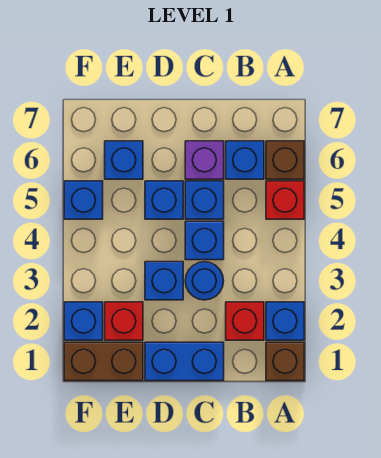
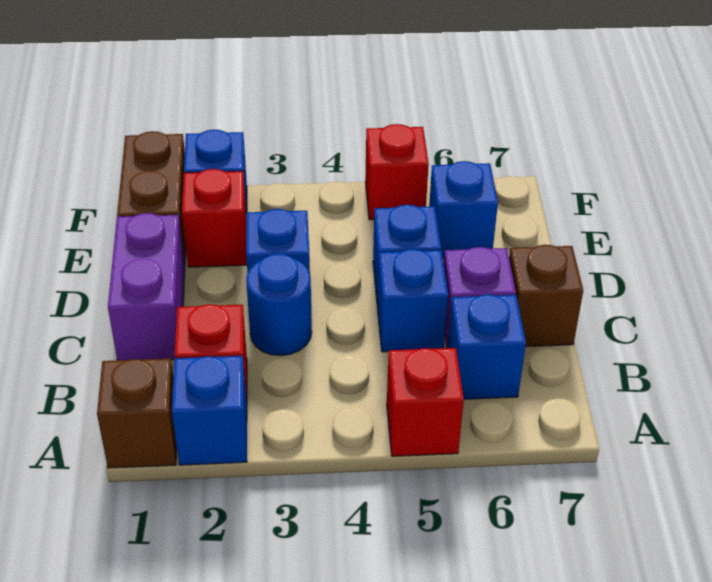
brown 1x1 brick [266,141,304,179] -> brown 1x1 brick moved to [509,245,583,347]
blue 1x2 brick [145,342,224,381] -> purple 1x2 brick [108,213,185,360]
blue 1x1 brick [185,221,224,260] -> none
blue 1x1 brick [64,181,103,219] -> red 1x1 brick [365,124,429,220]

